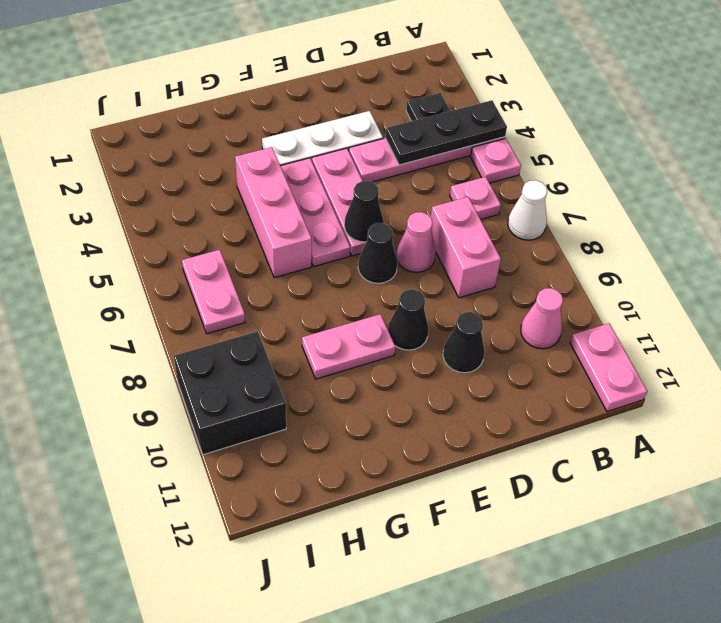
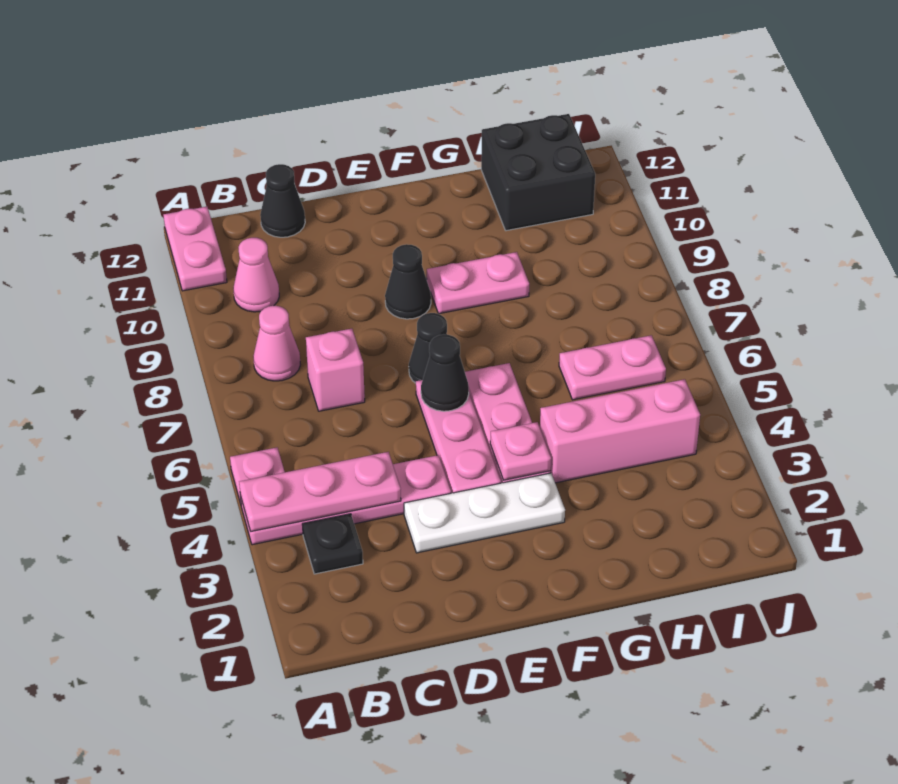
black 1x3 plate [385,100,507,165] -> pink 1x3 plate [239,452,401,531]
white 1x1 cone [508,180,547,240] -> none
pink 1x1 plate [450,177,501,220] -> pink 1x1 plate moved to [490,422,551,480]
pink 1x2 brick [431,197,501,298] -> pink 1x1 brick [306,329,365,411]
pink 1x1 cone [396,212,436,272] -> pink 1x1 cone moved to [253,306,301,381]
black 1x1 cone [443,312,484,373] -> black 1x1 cone moved to [260,164,305,237]
pink 1x3 brick [235,147,312,278] -> pink 1x3 brick turned to [540,379,700,483]
pink 1x2 plate [182,250,245,334] -> pink 1x2 plate turned to [559,335,666,400]
black 2x2 brick [174,331,286,455] -> black 2x2 brick moved to [481,114,595,231]

